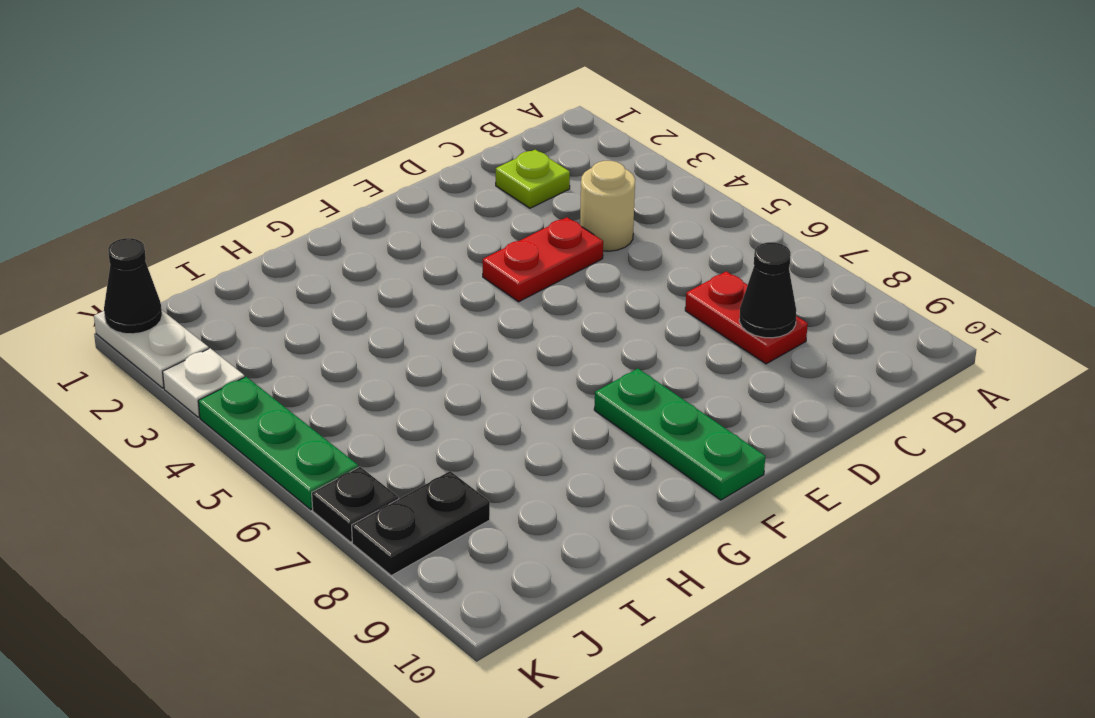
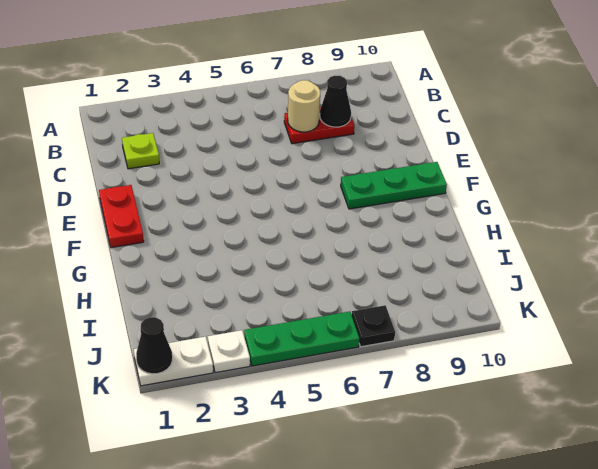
tan 1x1 round brick [580,161,635,251] -> tan 1x1 round brick moved to [288,80,320,132]
red 1x2 plate [483,217,603,302] -> red 1x2 plate moved to [99,185,144,248]
black 1x2 plate [352,471,490,576] -> none

